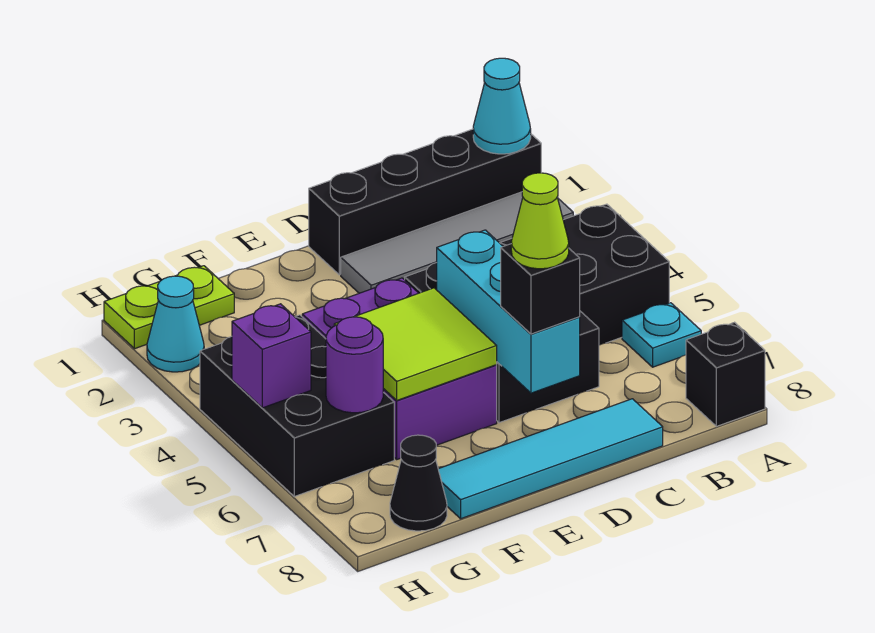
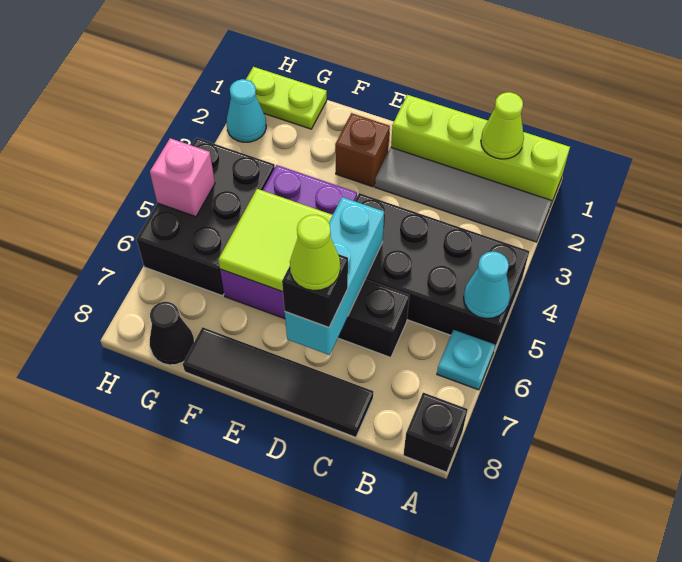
black 1x4 brick [309,129,541,275] -> lime 1x4 brick [391,95,570,206]
cyan 1x1 cone [473,58,531,154] -> cyan 1x1 cone moved to [464,252,510,319]
none -> lime 1x1 cone [481,92,524,159]
cyan 1x4 tile [438,399,663,519] -> black 1x4 tile [183,327,373,437]
none -> brown 1x1 brick [335,113,390,187]
purple 1x1 round brick [326,317,383,413] -> none
purple 1x1 brick [232,304,311,408] -> pink 1x1 brick [150,138,215,217]

